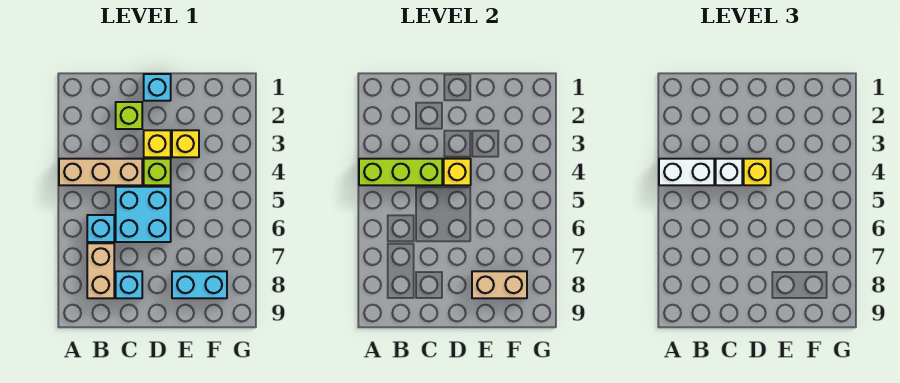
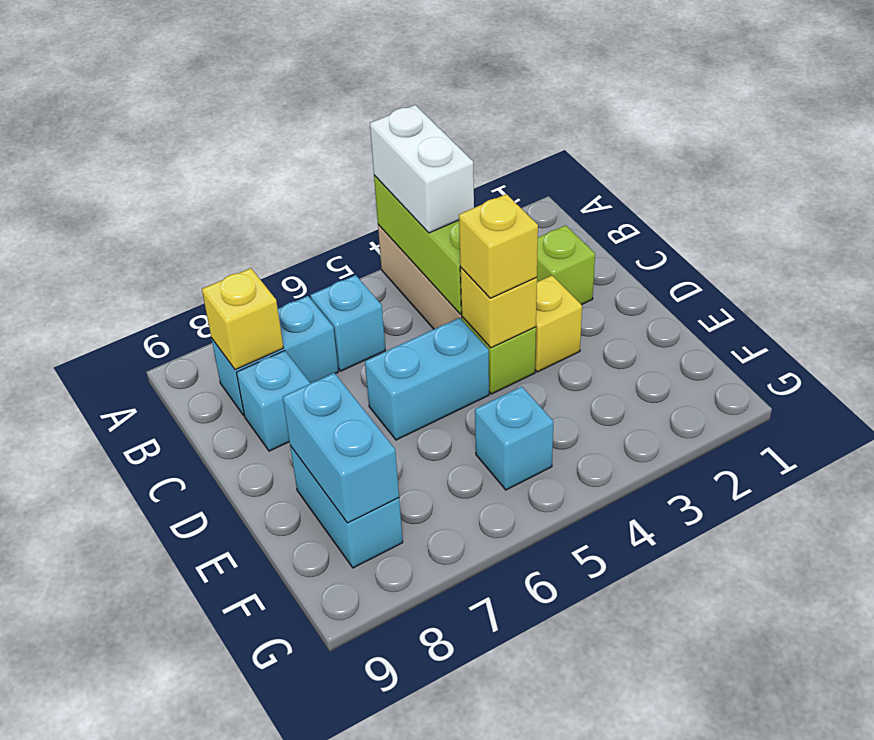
tan 1x2 brick [87,243,114,298] -> cyan 1x2 brick [211,296,338,415]
white 1x1 brick [716,159,742,185] -> none
cyan 2x2 brick [116,187,171,242] -> cyan 1x2 brick [365,318,489,440]
cyan 1x1 brick [144,74,171,101] -> cyan 1x1 brick moved to [475,386,553,490]
yellow 1x1 brick [172,130,199,157] -> yellow 1x1 brick moved to [202,268,283,370]
tan 1x2 brick [472,271,527,298] -> cyan 1x2 brick [283,373,399,523]

